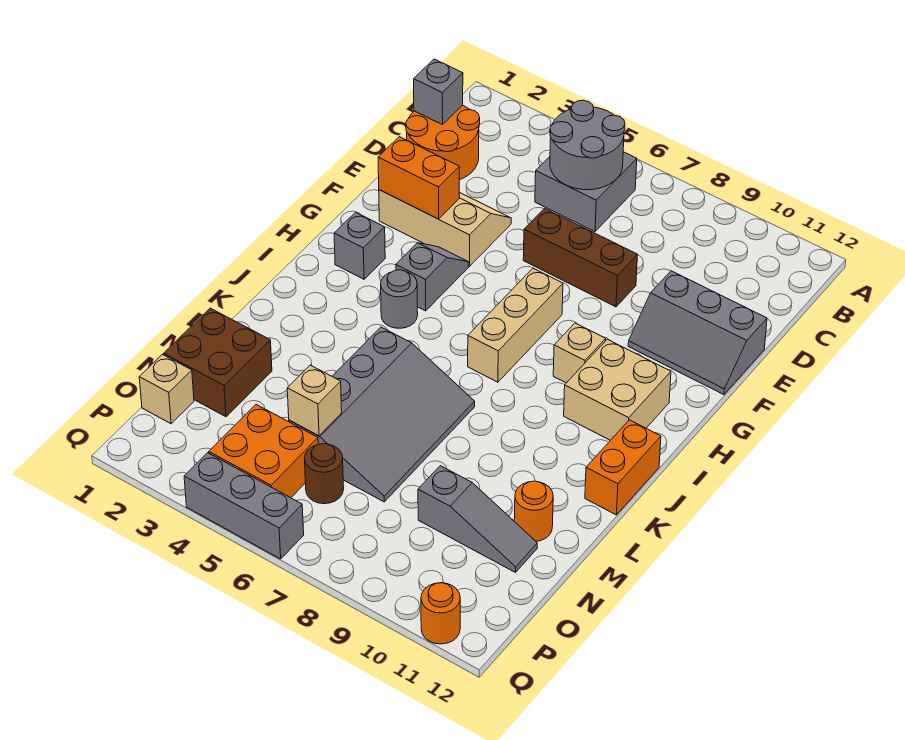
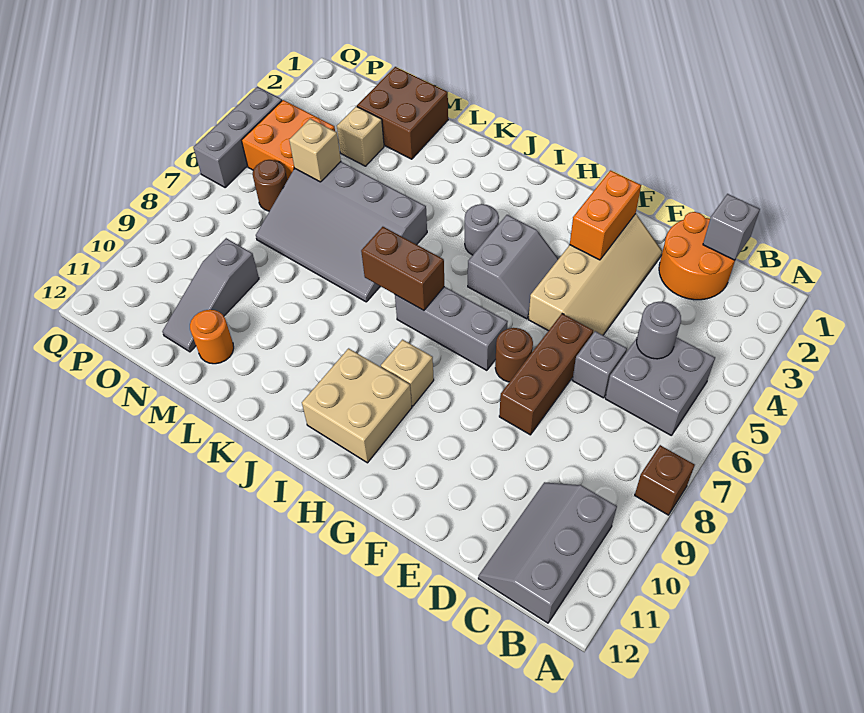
none -> brown 1x1 brick [635,445,695,515]
grey 2x2 round brick [550,100,625,190] -> grey 1x1 round brick [637,302,681,359]
tan 2x3 slope [379,190,511,266] -> tan 2x4 slope [528,214,662,335]
grey 2x3 slope [628,271,767,395] -> grey 2x3 slope moved to [478,482,617,623]
none -> brown 1x1 round brick [495,328,533,382]
grey 1x2 slope [396,243,469,311] -> grey 2x2 slope [468,215,558,319]
tan 1x3 brick [468,268,563,382] -> grey 1x3 brick [395,287,508,370]
grey 1x1 brick [334,212,385,279] -> grey 1x1 brick moved to [572,331,627,398]
none -> brown 1x2 brick [361,227,444,310]
orange 1x2 brick [585,420,661,515] -> none
tan 1x1 brick [139,354,194,424] -> tan 1x1 brick moved to [337,106,384,166]
orange 1x1 round brick [421,583,460,644] -> none

